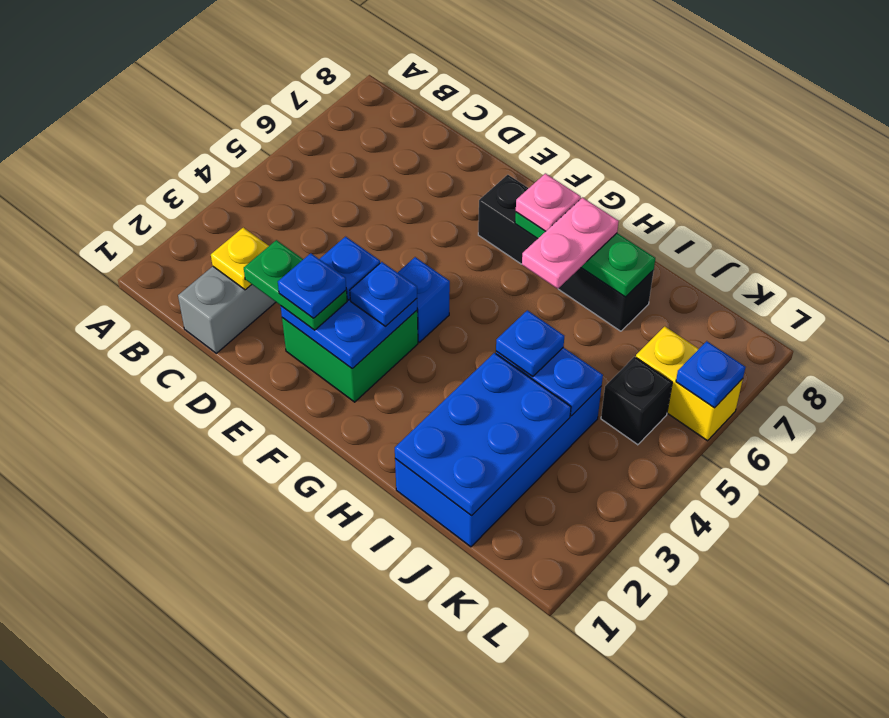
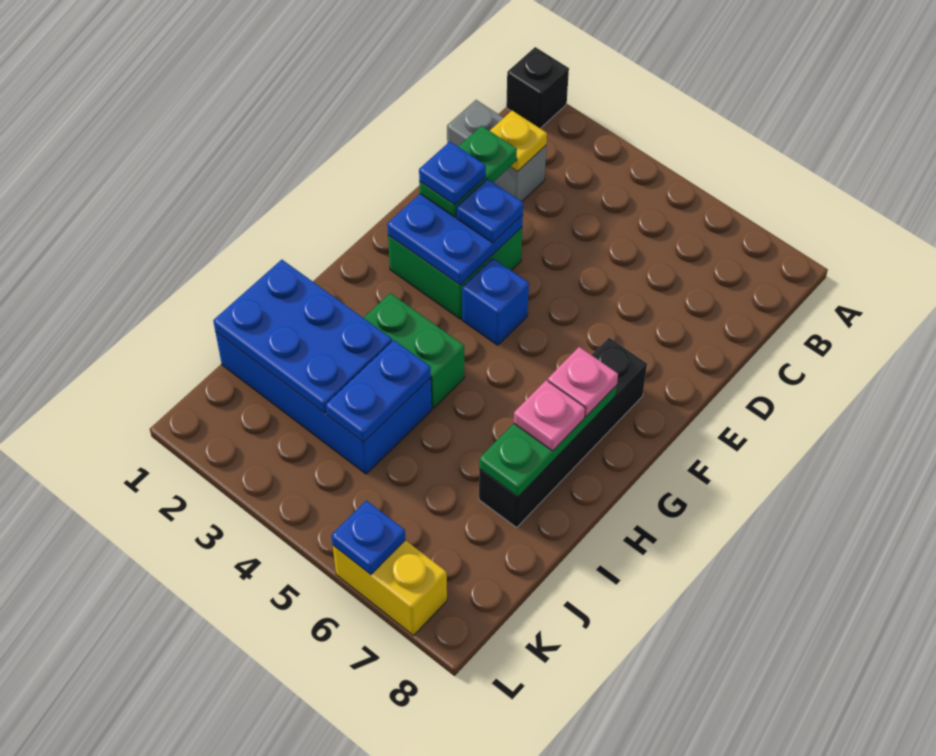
blue 1x1 plate [350,262,417,326] -> none
none -> green 1x2 brick [364,293,464,408]
pink 1x2 plate [522,198,619,289] -> pink 1x1 plate [514,380,585,451]
blue 1x1 plate [496,310,564,377] -> none
black 1x1 brick [601,357,672,445] -> black 1x1 brick moved to [506,47,569,128]
yellow 1x2 brick [636,326,743,441] -> yellow 1x2 brick turned to [333,540,447,636]

